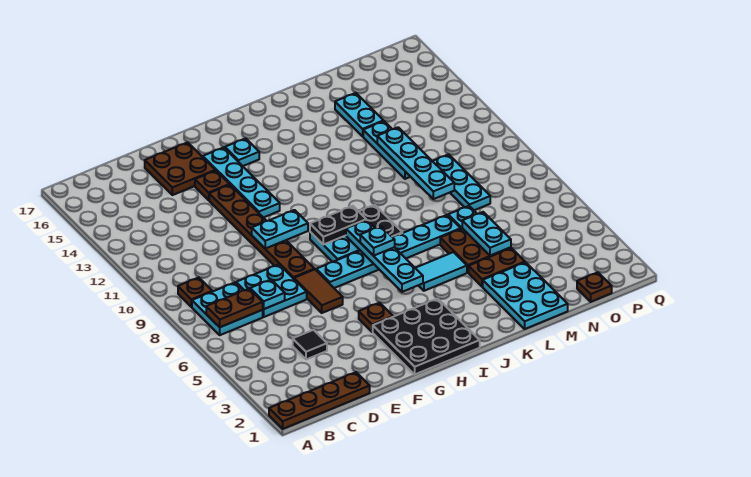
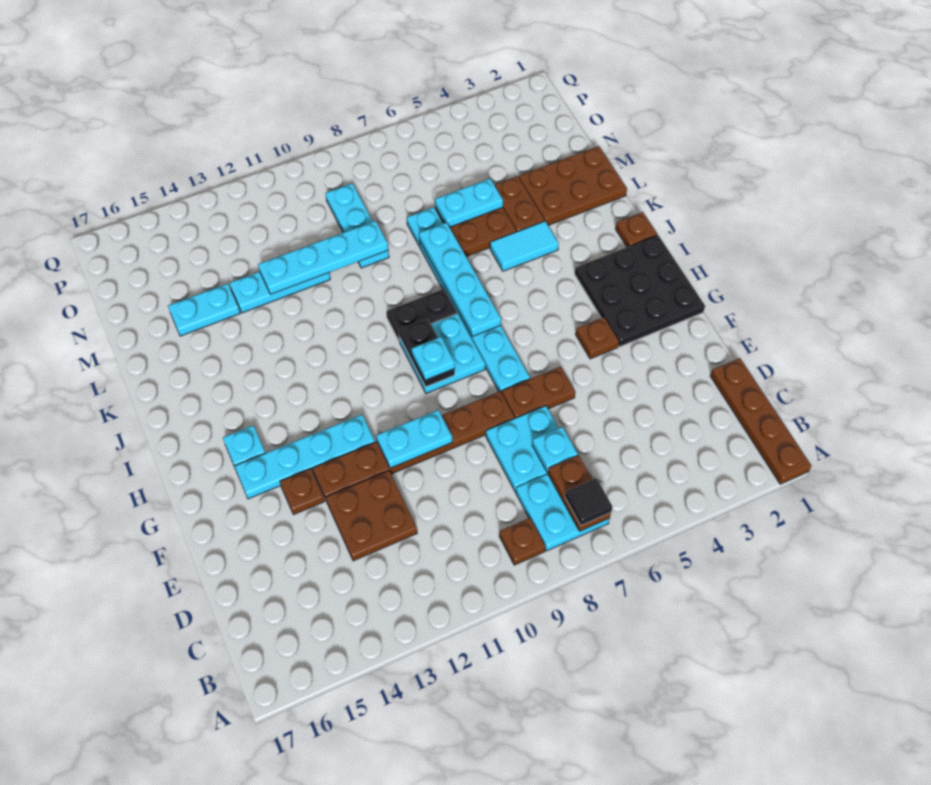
black 1x1 tile [293,330,327,359] -> black 1x1 tile moved to [565,478,613,525]
brown 2x2 plate [145,142,215,195] -> brown 2x2 plate moved to [326,471,417,561]
brown 1x2 tile [294,269,343,313] -> brown 1x2 plate [502,367,575,418]
cyan 1x2 plate [252,210,308,249] -> cyan 1x2 plate turned to [376,410,452,468]
cyan 1x4 plate [346,220,423,292] -> cyan 1x4 plate turned to [419,223,501,336]
cyan 1x1 plate [360,226,395,256] -> cyan 1x1 plate moved to [412,337,455,380]
cyan 1x2 tile [416,252,467,291] -> cyan 1x2 tile turned to [490,221,559,271]
cyan 2x3 plate [483,262,568,329] -> brown 2x3 plate [519,146,627,225]
cyan 1x3 plate [433,154,490,210] -> cyan 1x3 plate turned to [325,183,389,268]
brown 1x1 plate [577,272,612,302] -> brown 1x1 plate moved to [616,212,657,247]

